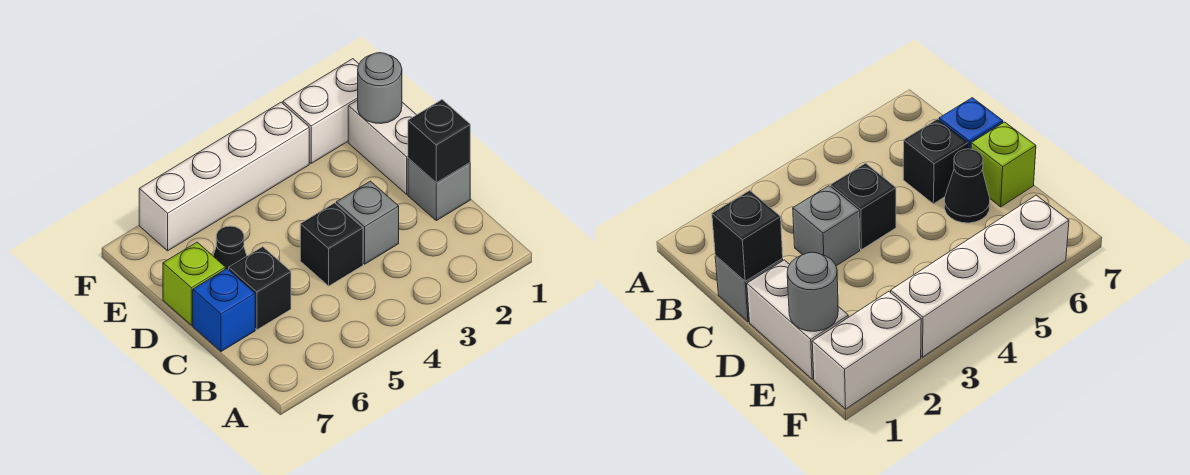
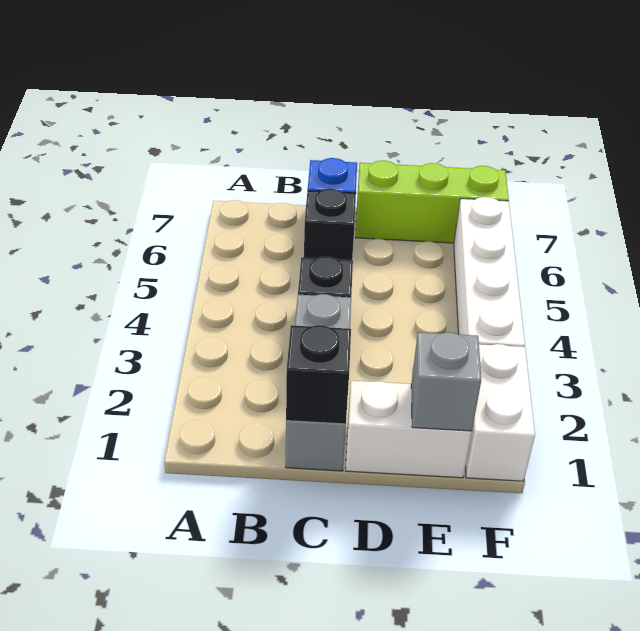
black 1x1 cone [213,226,247,270] -> none
lime 1x1 brick [163,242,225,325] -> lime 1x3 brick [355,161,509,243]
grey 1x1 round brick [358,53,402,124] -> grey 1x1 brick [411,332,481,431]

